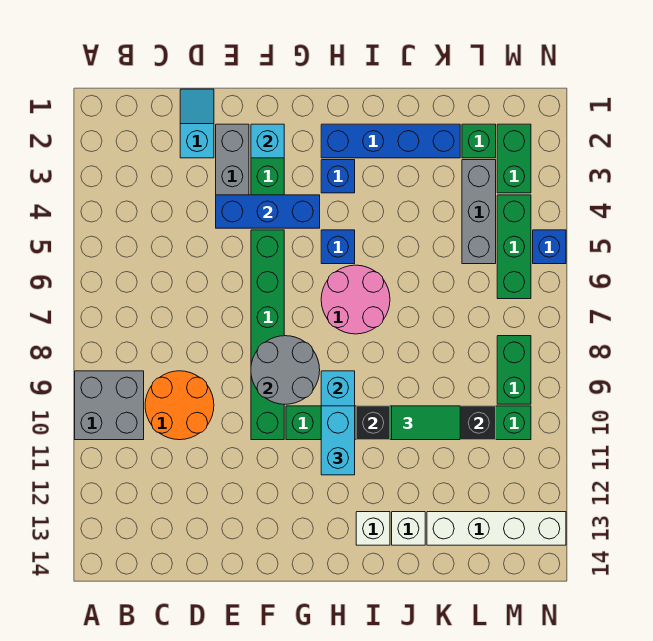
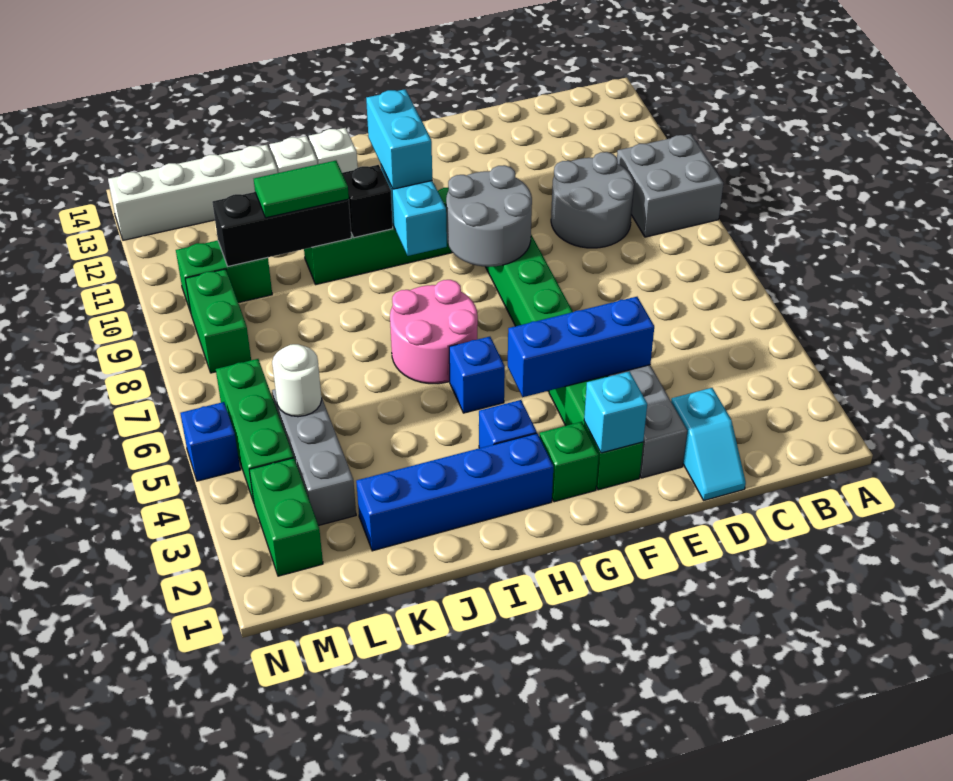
orange 2x2 round brick [145,371,214,440] -> grey 2x2 round brick [551,152,634,248]
green 1x1 brick [462,124,496,158] -> green 1x1 brick moved to [539,422,599,502]
none -> white 1x1 round brick [272,344,322,417]

